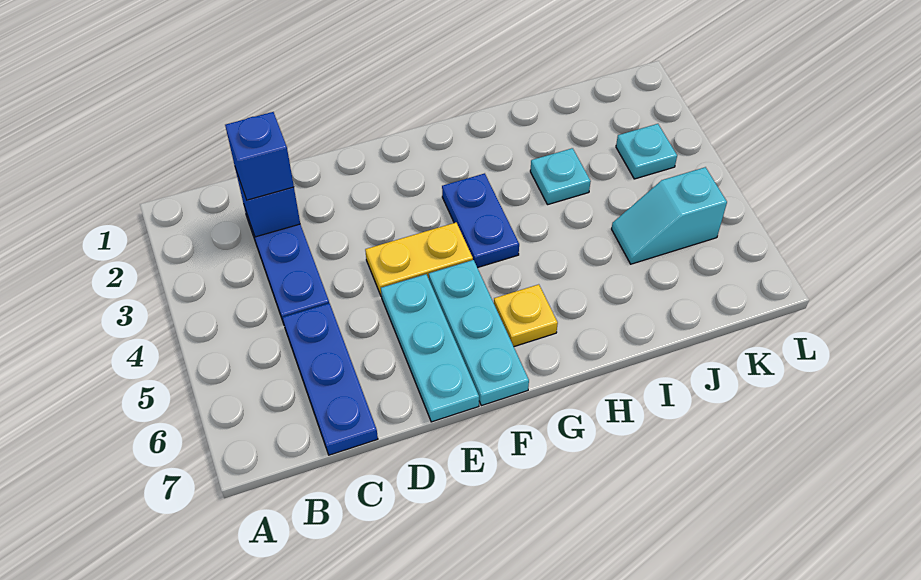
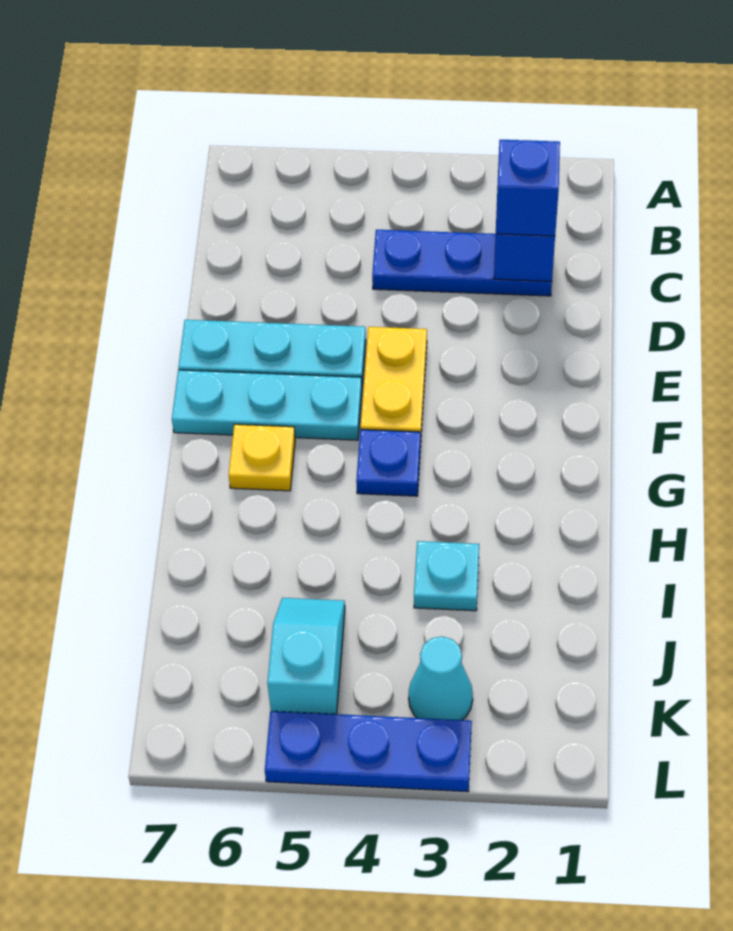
blue 1x3 plate [283,303,378,455] -> blue 1x3 plate moved to [265,711,472,792]
blue 1x2 plate [442,173,519,268] -> blue 1x1 plate [356,429,421,496]
cyan 1x1 plate [616,124,677,179] -> cyan 1x1 cone [409,636,473,720]

